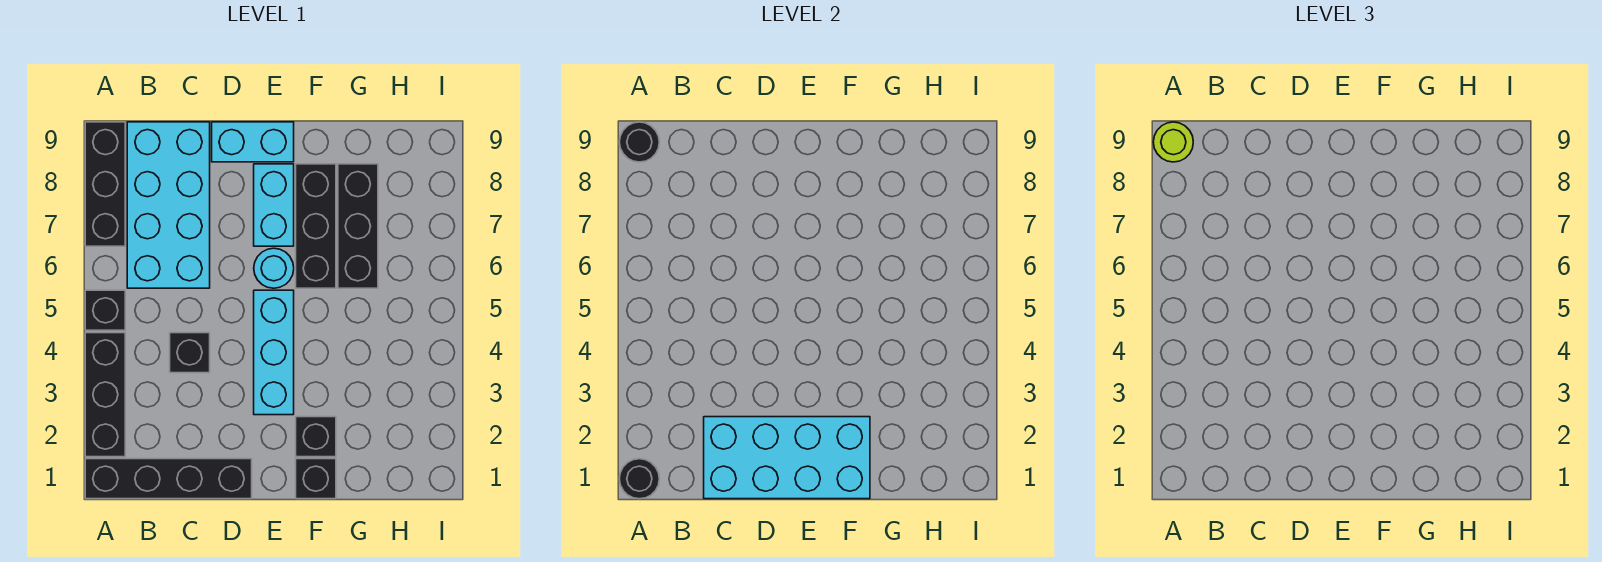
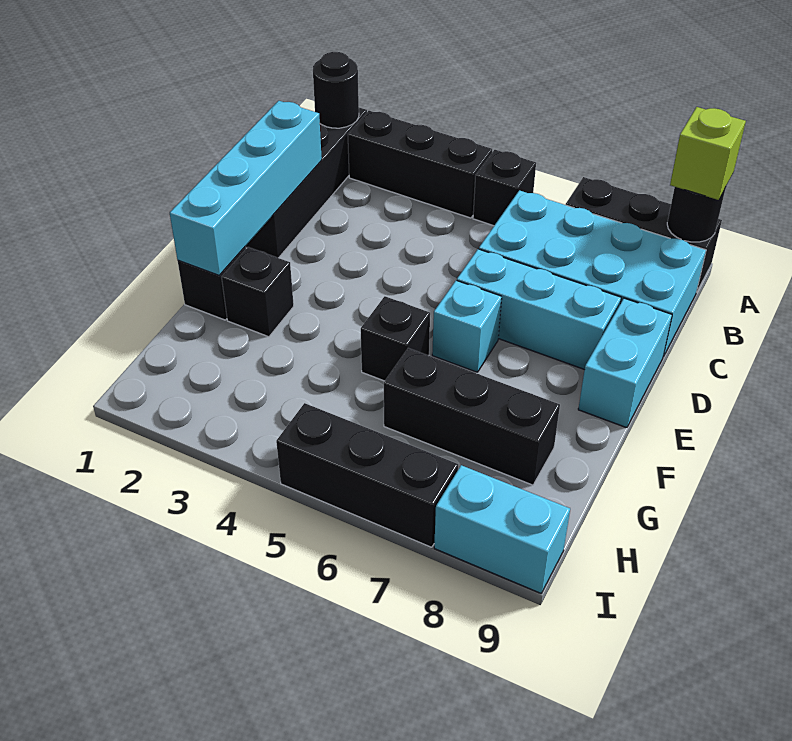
lime 1x1 round brick [1153,122,1193,162] -> lime 1x1 brick [670,107,746,200]
cyan 2x4 brick [704,417,870,499] -> cyan 1x4 brick [170,101,322,275]
black 1x1 brick [170,333,210,373] -> black 1x1 brick moved to [361,296,430,381]
cyan 1x3 brick [254,290,294,415] -> cyan 1x3 brick moved to [457,249,621,370]
cyan 1x1 round brick [254,248,294,288] -> cyan 1x1 brick [432,281,502,372]
cyan 1x2 brick [254,164,294,246] -> cyan 1x2 brick moved to [434,465,570,593]
black 1x3 brick [296,164,336,288] -> black 1x3 brick moved to [276,403,458,547]

